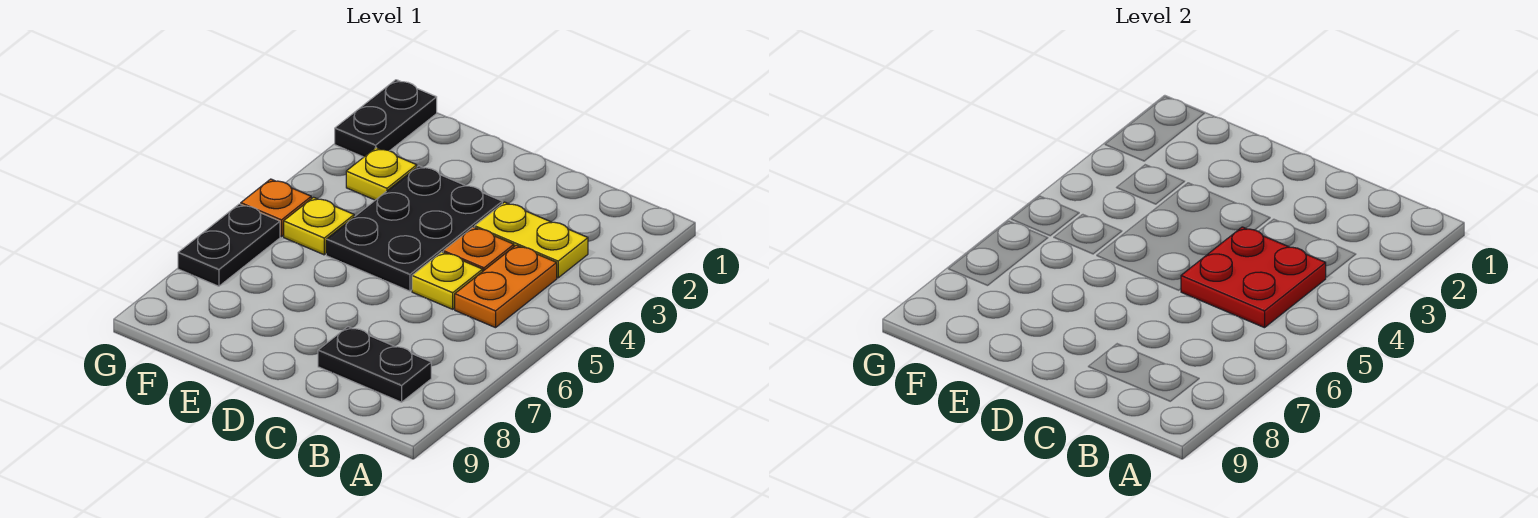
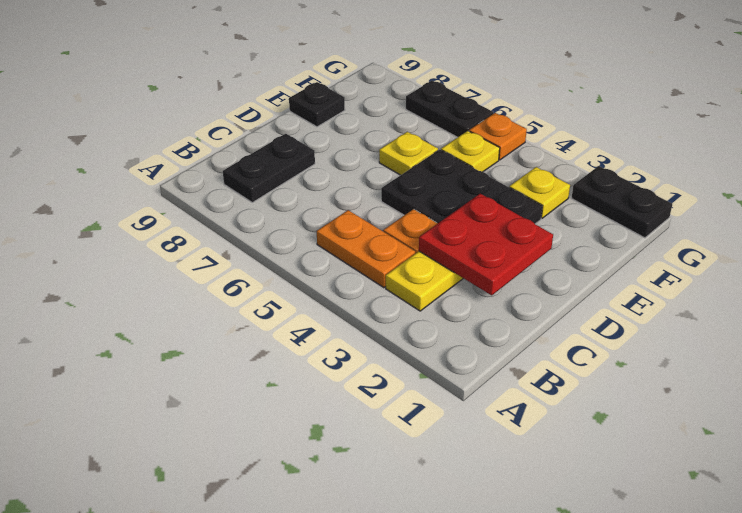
red 2x2 plate [1181,227,1326,328] -> red 2x2 plate moved to [419,194,553,295]
yellow 1x1 plate [412,252,483,309] -> yellow 1x1 plate moved to [379,132,438,175]
none -> black 1x1 plate [289,82,345,127]

